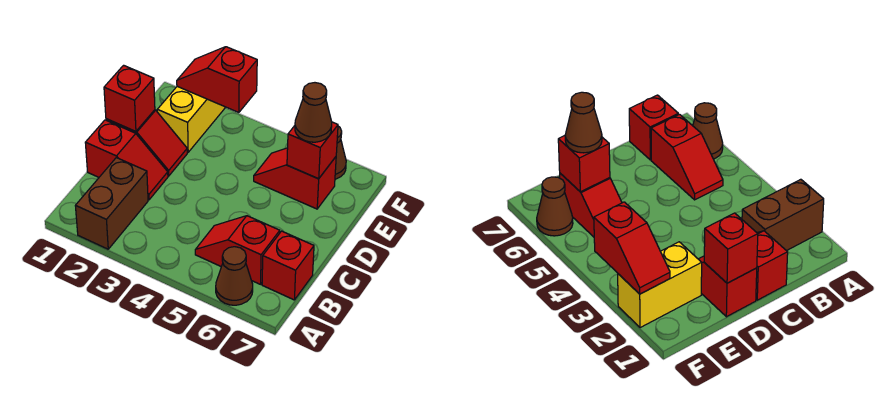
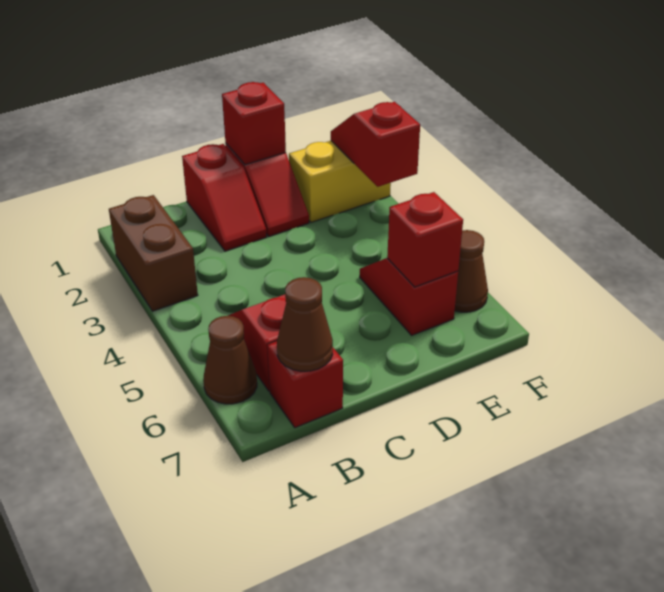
brown 1x2 brick [75,158,148,249] -> brown 1x2 brick turned to [109,195,198,311]
brown 1x1 cone [295,83,332,142] -> brown 1x1 cone moved to [277,277,333,371]

